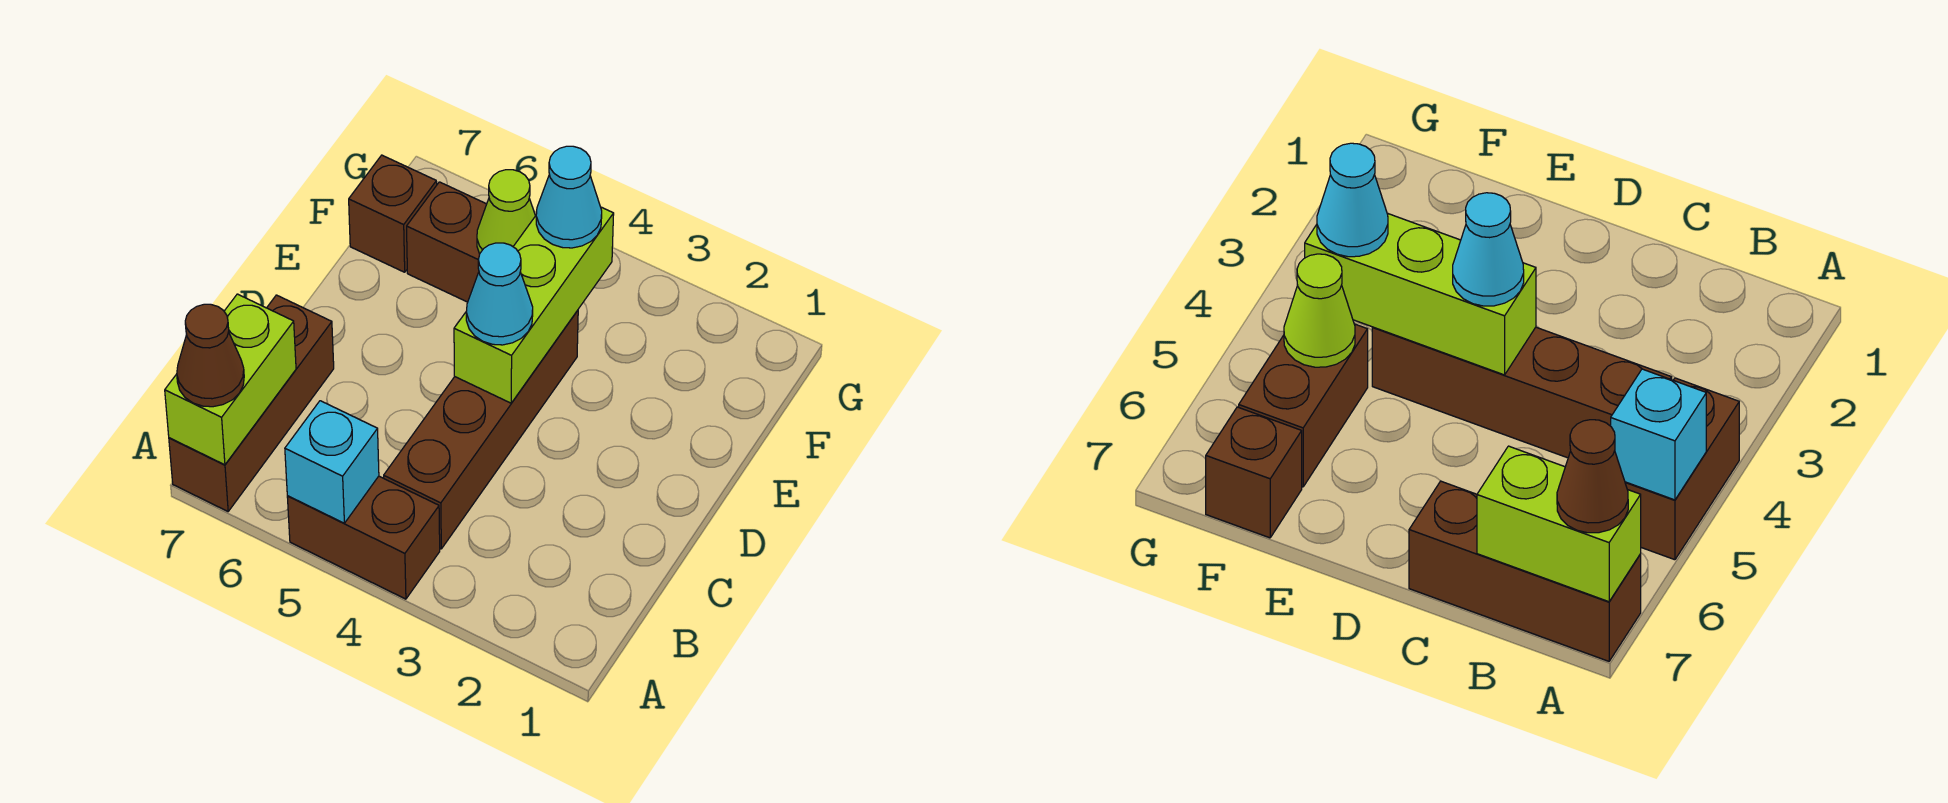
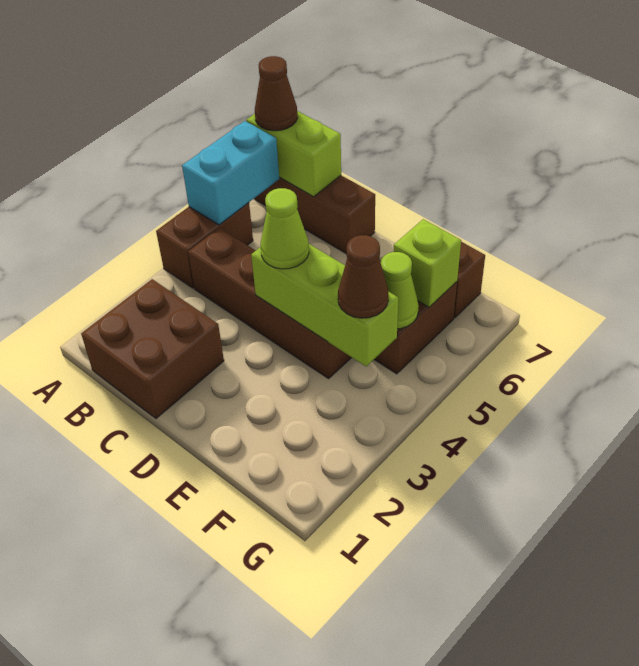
cyan 1x1 brick [285,401,379,523] -> cyan 1x2 brick [182,121,279,225]
none -> brown 2x2 brick [81,279,224,418]
cyan 1x1 cone [466,243,533,345] -> lime 1x1 cone [261,188,309,269]
cyan 1x1 cone [536,146,602,248] -> brown 1x1 cone [338,235,388,318]
none -> lime 1x1 brick [394,219,461,307]

